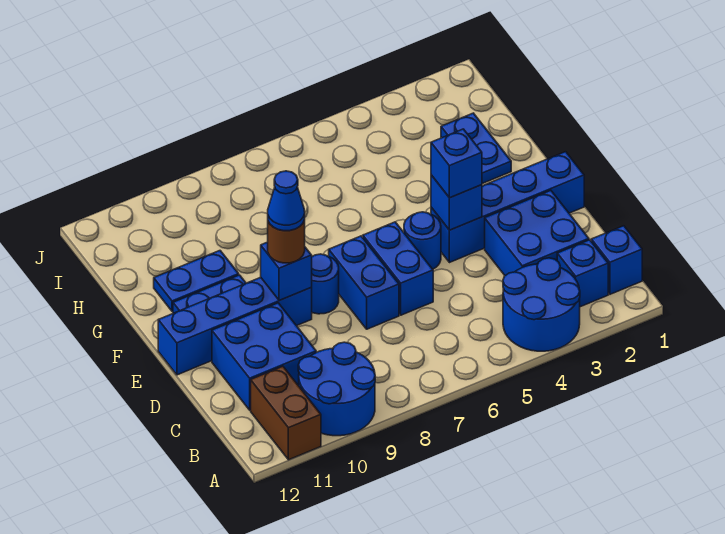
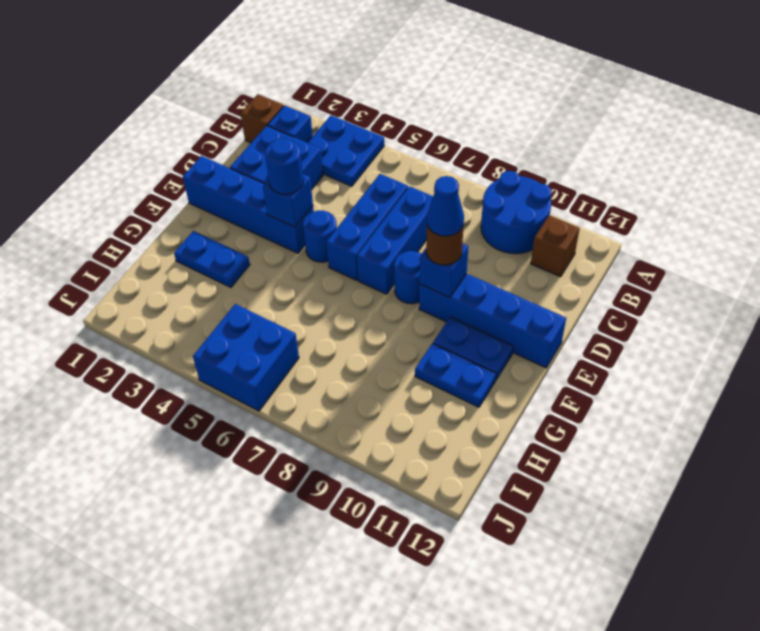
blue 2x2 round brick [503,258,580,351] -> blue 2x2 plate [307,115,384,186]
brown 1x2 brick [251,366,321,460] -> brown 1x1 brick [531,215,580,277]
blue 1x1 brick [591,226,642,294] -> brown 1x1 brick [241,94,284,143]
blue 2x2 brick [212,303,316,410] -> blue 2x2 brick moved to [193,304,299,411]
blue 1x2 brick [363,222,433,315] -> blue 1x3 brick [326,174,408,280]
blue 1x2 brick [329,236,399,329] -> blue 1x3 brick [357,186,433,294]
blue 1x1 brick [431,129,482,198] -> blue 1x1 round brick [265,138,303,194]
blue 1x2 plate [441,113,511,184] -> blue 1x2 plate turned to [174,231,250,287]

